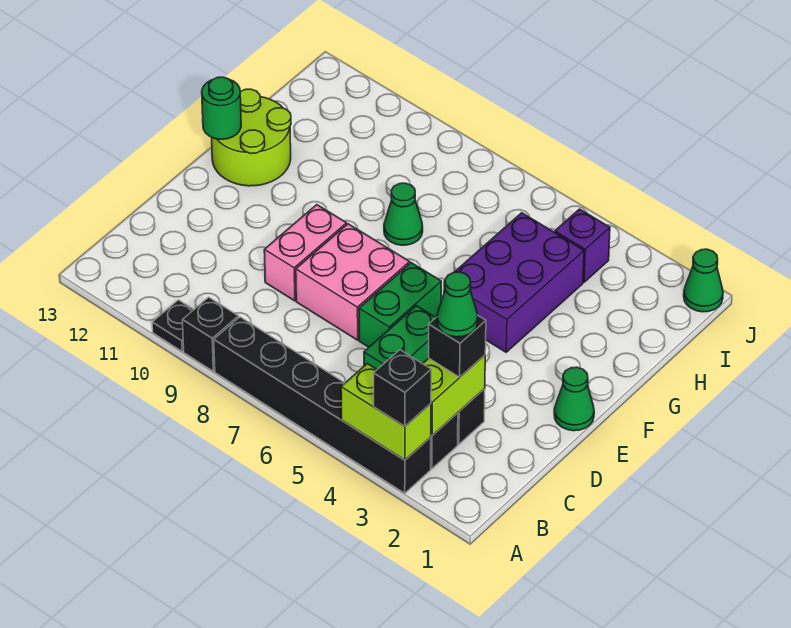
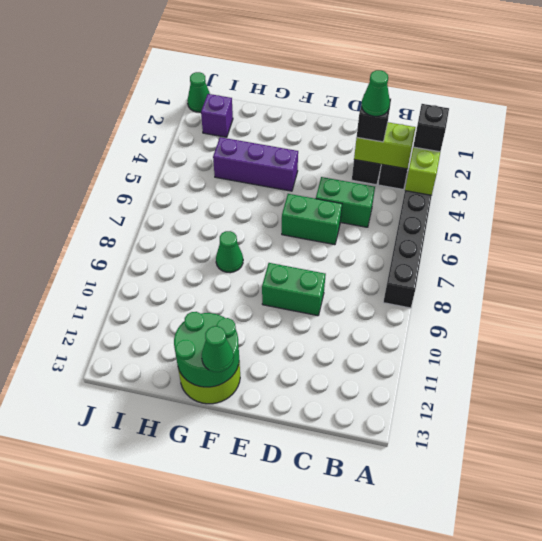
black 1x1 brick [182,297,239,371] -> none
black 1x1 plate [152,300,194,351] -> none
pink 2x2 brick [296,224,410,340] -> none
pink 1x2 brick [264,205,347,301] -> green 1x2 brick [262,263,326,316]
green 1x1 cone [554,367,594,431] -> green 1x1 cone moved to [202,326,234,372]
purple 2x3 brick [444,213,584,352] -> purple 1x3 brick [213,137,298,191]
green 1x1 round brick [202,77,241,139] -> green 2x2 round brick [174,312,239,387]
purple 1x1 brick [555,209,610,282] -> purple 1x1 brick moved to [201,94,233,137]

